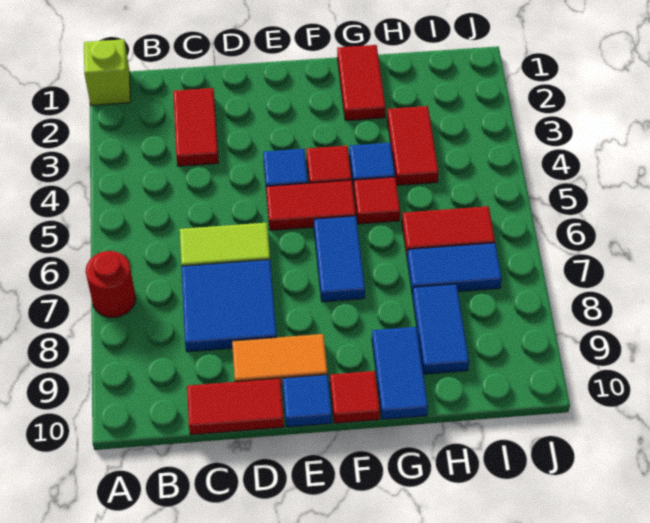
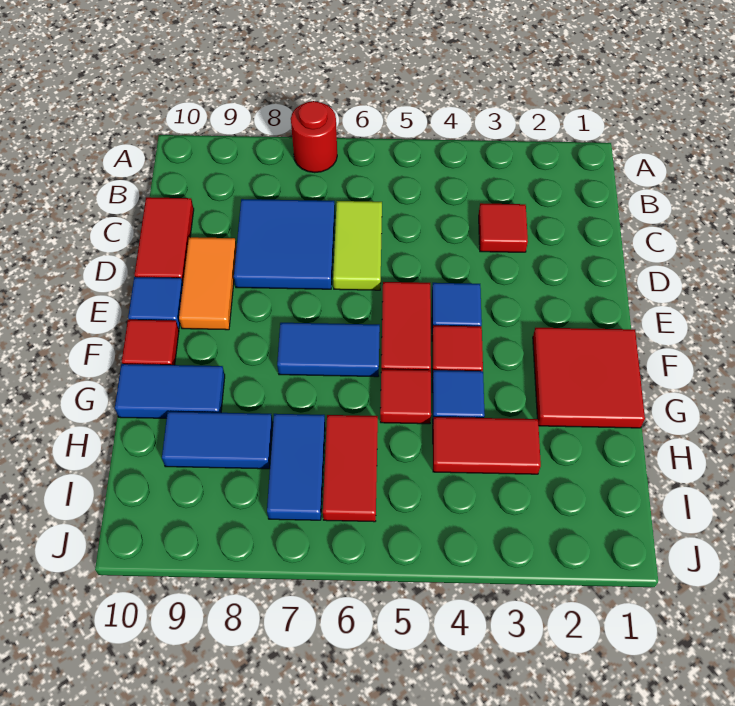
lime 1x1 brick [84,39,131,105] -> none
red 1x2 tile [173,88,219,166] -> red 1x1 tile [479,203,528,252]
red 1x2 tile [337,45,386,121] -> red 2x2 tile [533,328,645,428]

